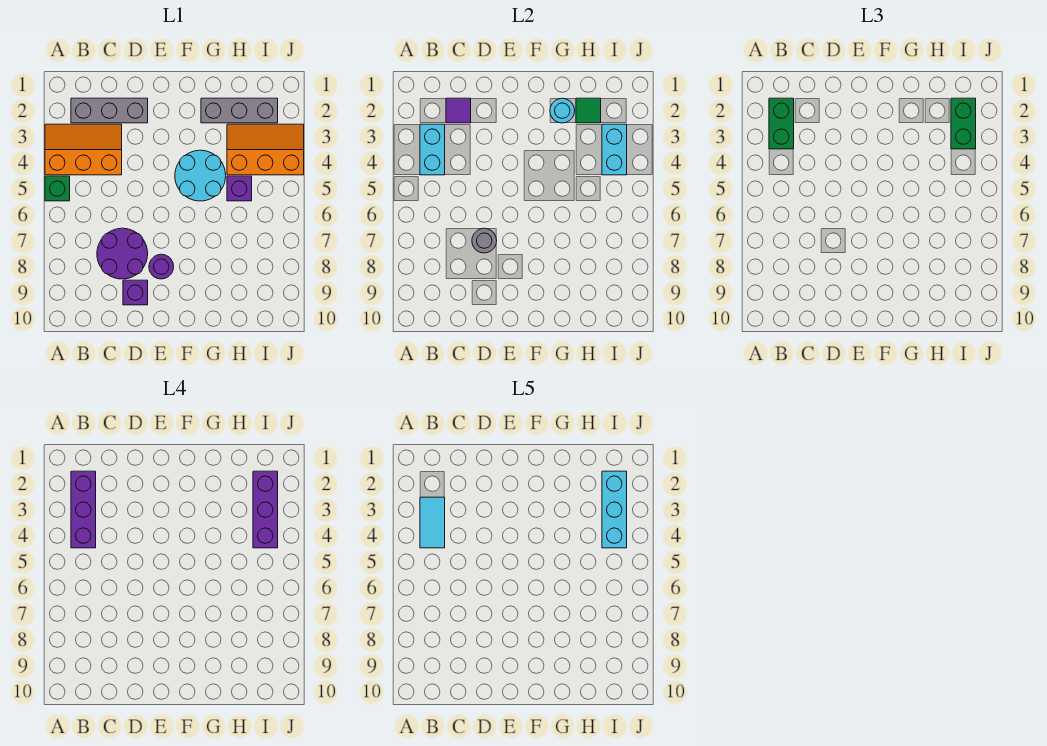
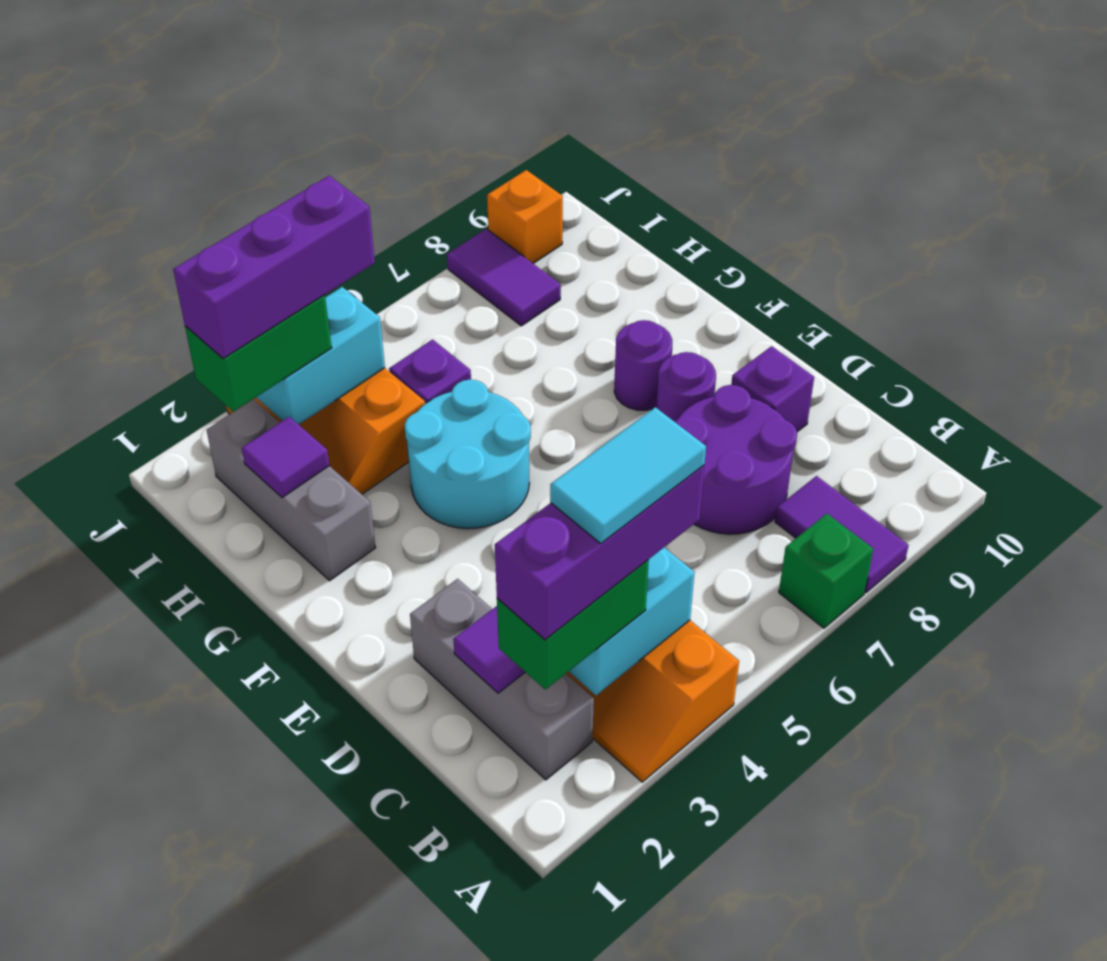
green 1x1 brick [45,176,70,201] -> green 1x1 brick moved to [779,514,874,628]
none -> purple 1x2 tile [775,476,909,592]
grey 1x1 round brick [472,228,497,253] -> none
none -> purple 1x1 round brick [614,320,672,410]
cyan 1x1 round brick [550,98,575,123] -> none
green 1x1 tile [576,98,601,123] -> purple 1x1 tile [242,417,329,498]
cyan 1x3 brick [602,471,627,548] -> none
none -> purple 1x2 tile [447,229,561,326]
none -> orange 1x1 brick [487,170,563,263]

